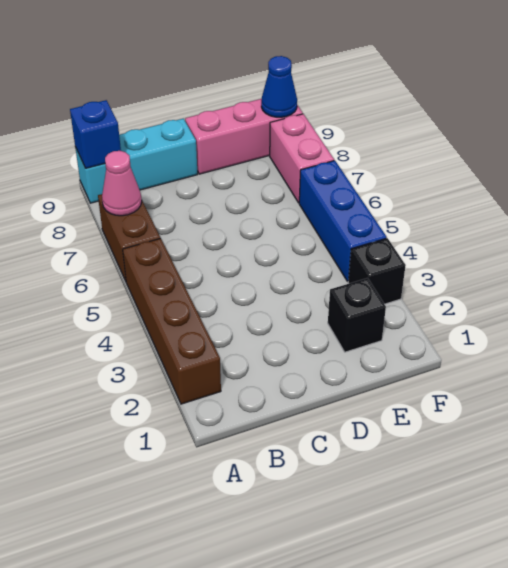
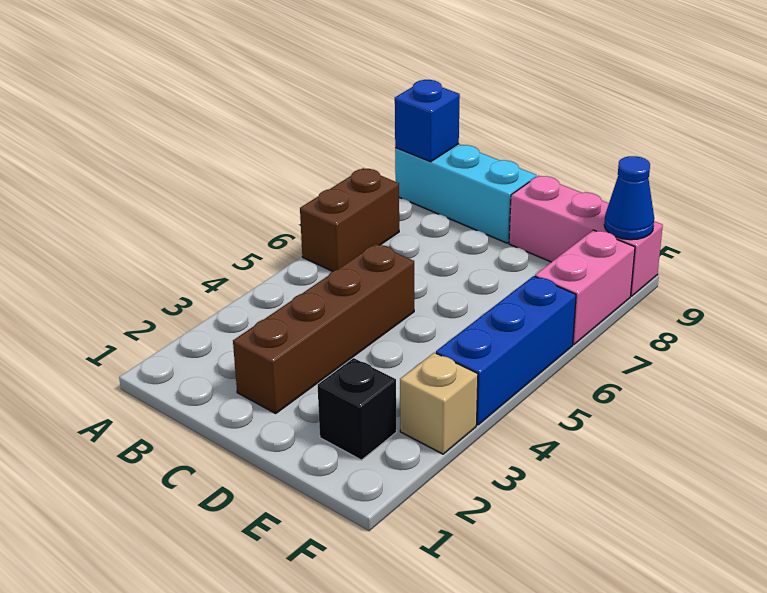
brown 1x4 brick [123,238,221,404] -> brown 1x4 brick moved to [233,244,414,413]
pink 1x1 cone [102,151,142,216] -> none
black 1x1 brick [348,238,406,304] -> tan 1x1 brick [400,353,478,454]

